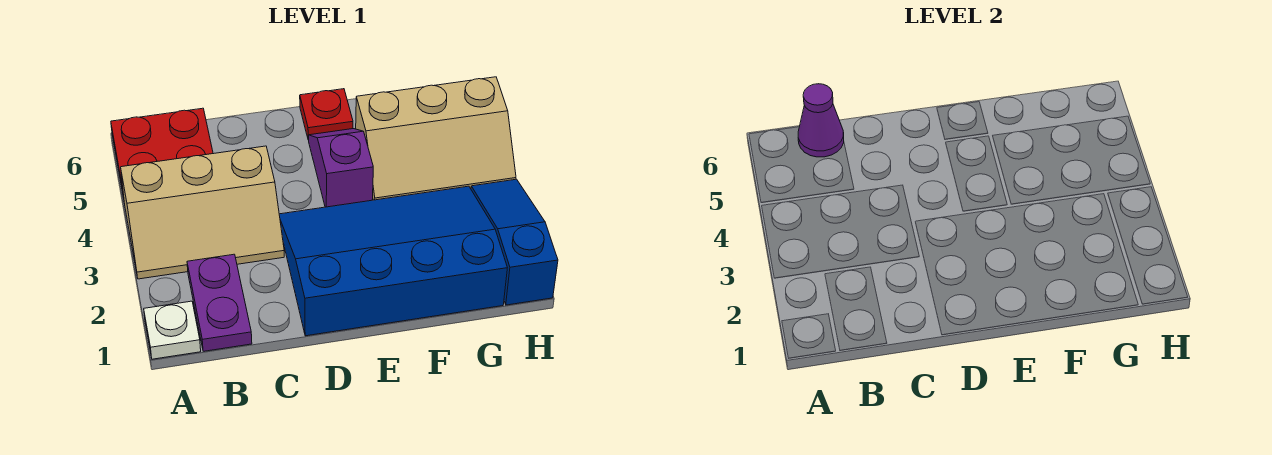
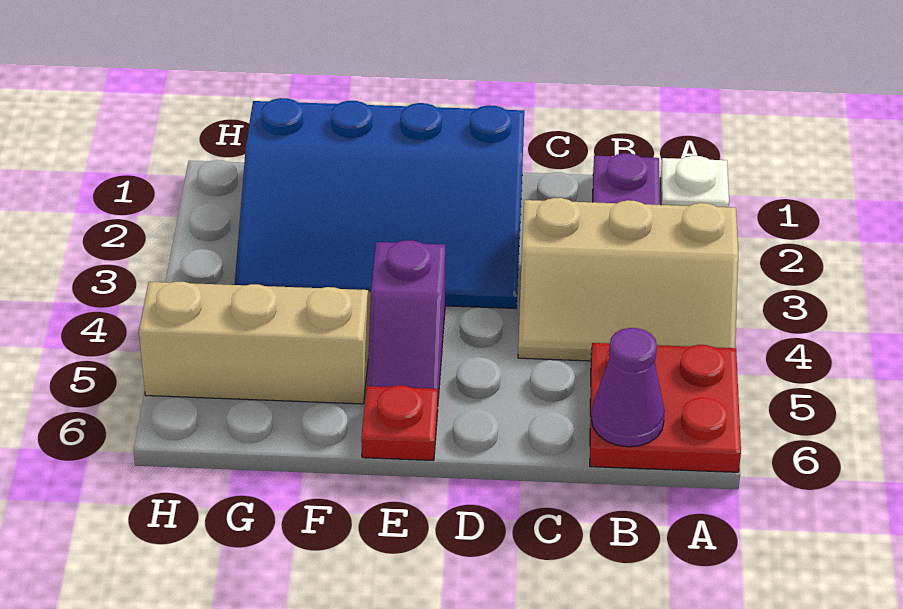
tan 2x3 slope [121,146,284,279] -> tan 2x3 slope turned to [518,198,738,361]
blue 1x3 slope [471,179,558,305] -> none

